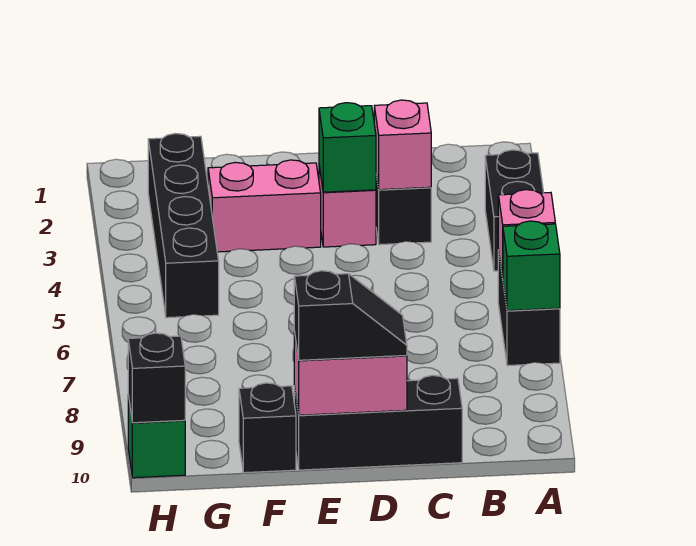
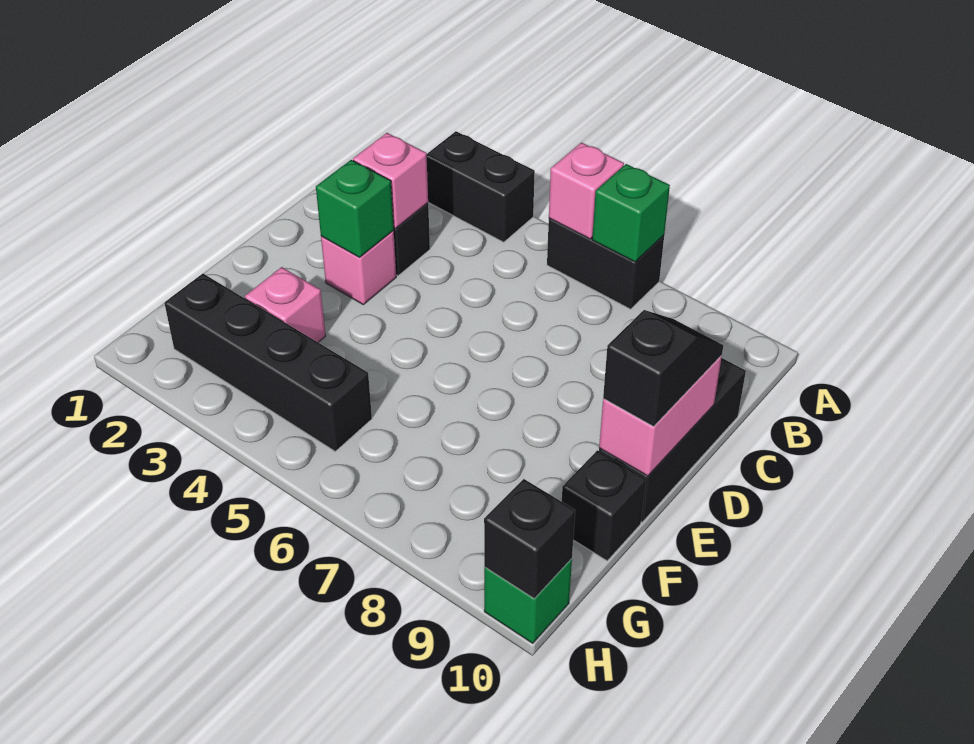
pink 1x2 brick [208,160,321,252] -> pink 1x1 brick [245,267,326,342]

